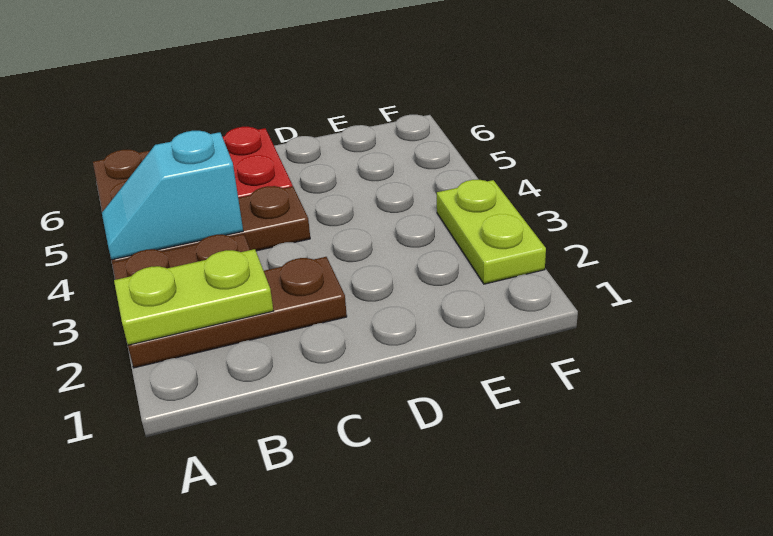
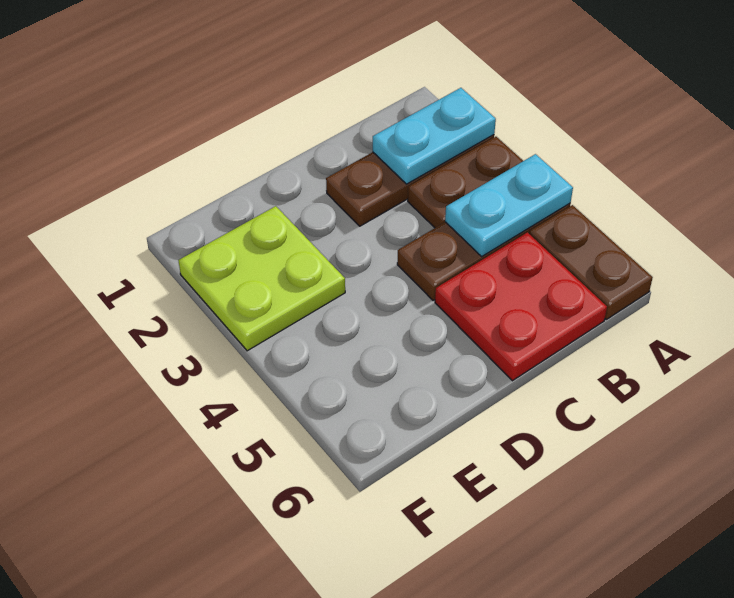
lime 1x2 plate [114,249,273,345] -> cyan 1x2 plate [373,88,496,184]
cyan 1x2 slope [102,131,243,260] -> cyan 1x2 plate [445,154,573,256]
lime 1x2 plate [437,180,546,284] -> lime 2x2 plate [178,206,345,351]

